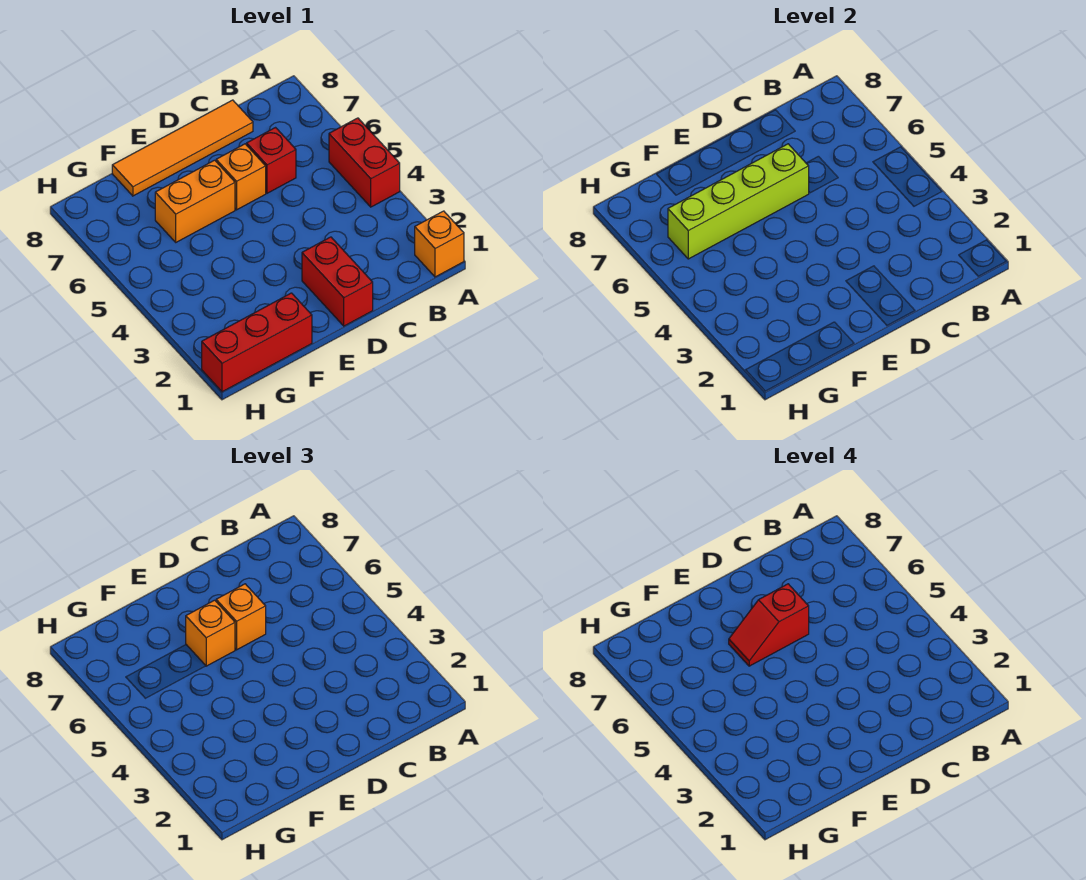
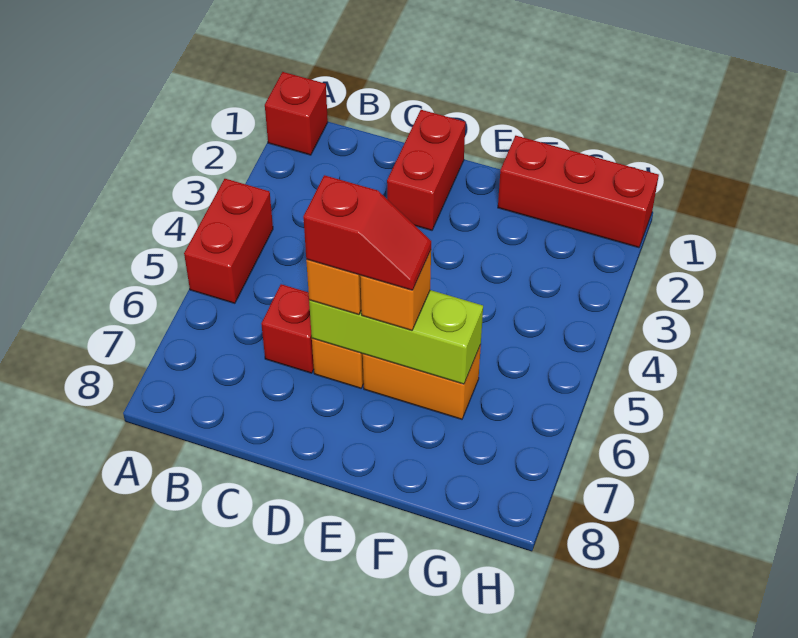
orange 1x1 brick [415,211,464,277] -> red 1x1 brick [265,72,328,155]
orange 1x4 tile [112,100,253,196] -> none
lime 1x4 brick [668,144,809,259] -> lime 1x3 brick [309,290,483,384]

